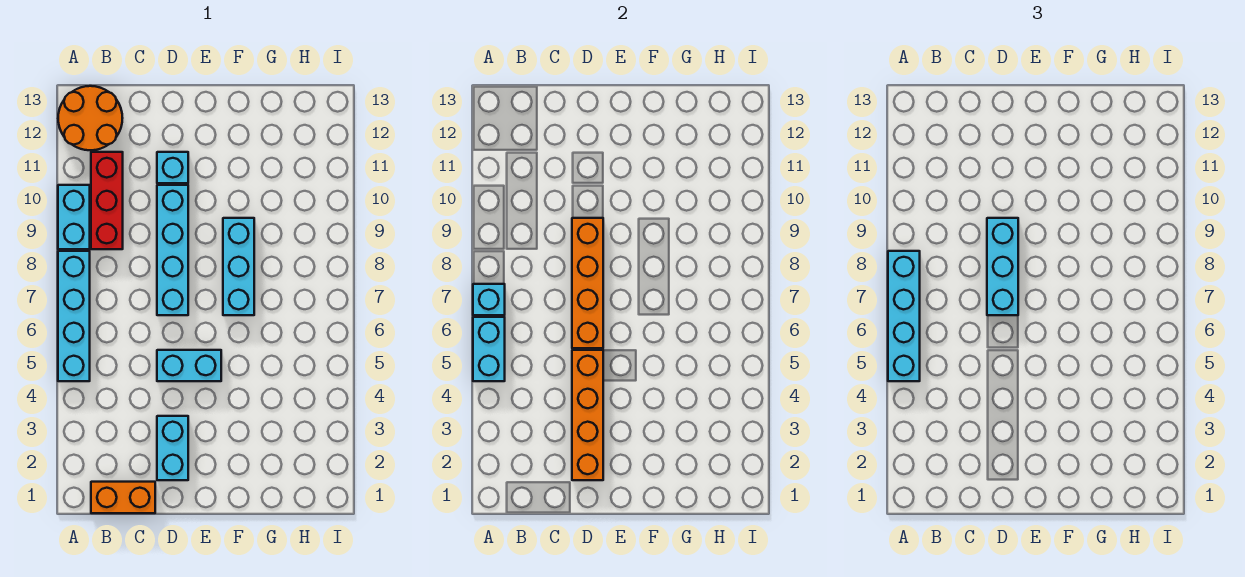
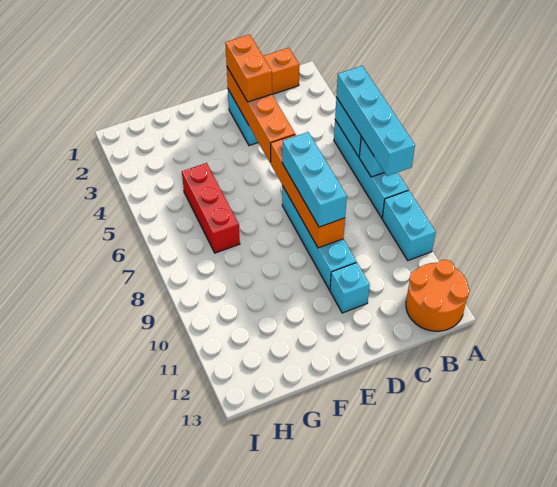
red 1x3 brick [91,152,123,249] -> red 1x3 brick moved to [182,163,240,253]
none -> orange 1x2 brick [225,35,272,102]
cyan 1x2 brick [157,350,221,381] -> none
cyan 1x3 brick [223,218,254,315] -> none

